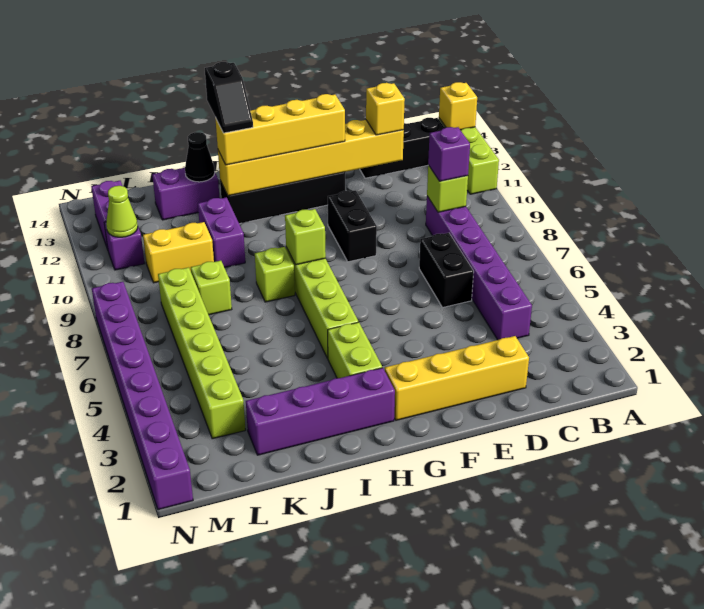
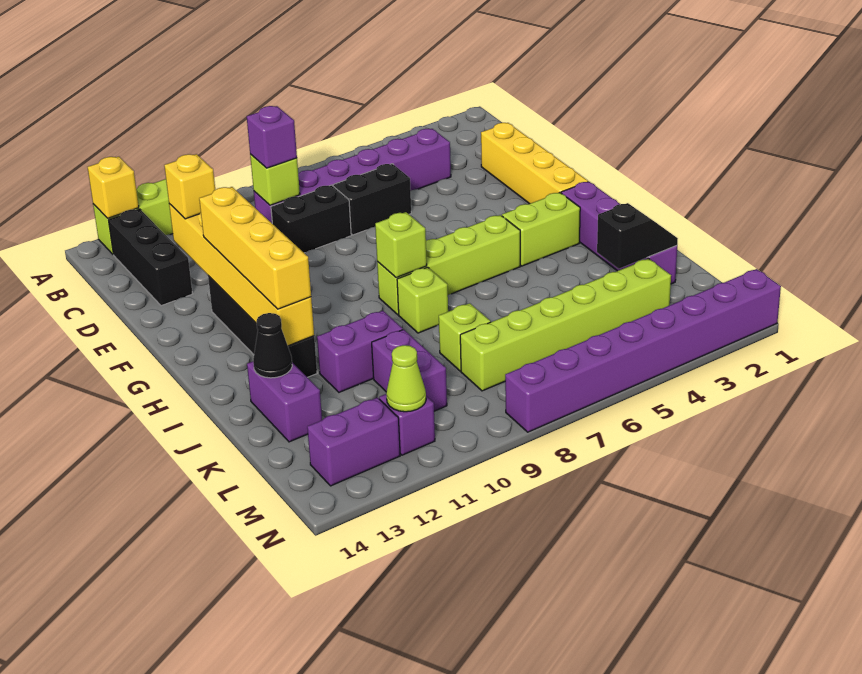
black 1x2 brick [328,190,377,262] -> black 1x2 brick moved to [271,185,351,253]
black 1x2 slope [205,62,253,133] -> black 1x2 slope moved to [597,203,678,269]
yellow 1x2 brick [143,222,214,283] -> purple 1x2 brick [372,329,447,411]

